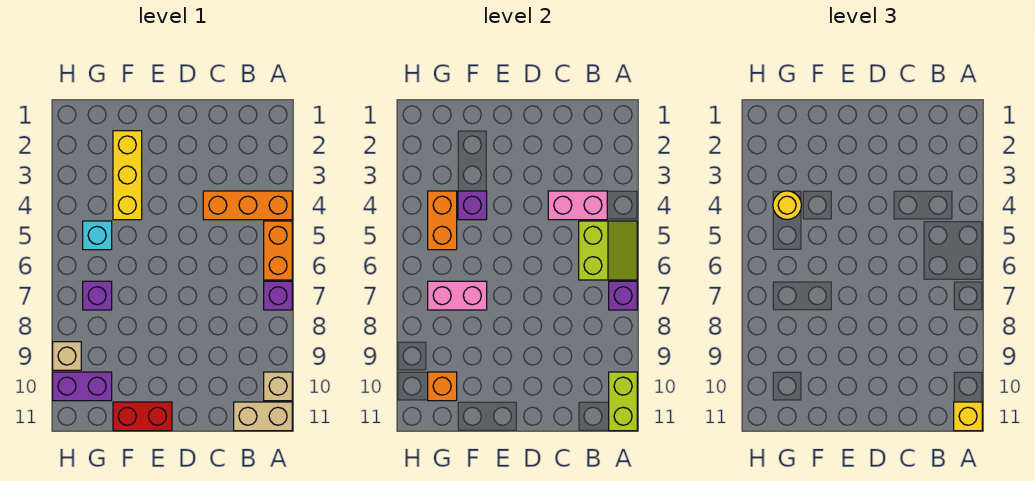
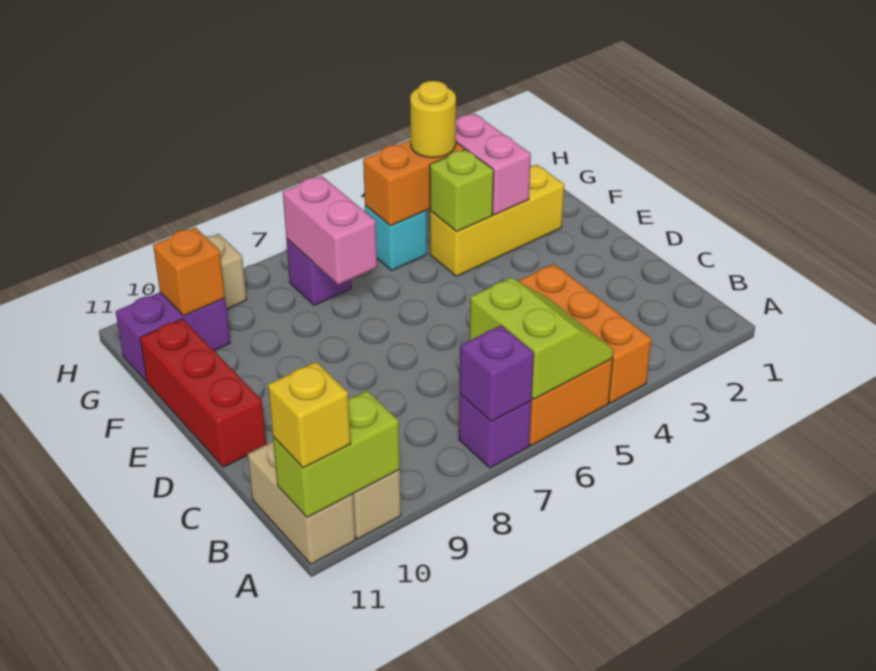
lime 2x2 slope [579,221,637,280] -> lime 2x2 slope turned to [470,278,613,399]
pink 1x2 brick [548,191,607,220] -> pink 1x2 brick moved to [456,114,531,215]
red 1x2 brick [113,402,172,431] -> red 1x3 brick [140,319,266,467]
purple 1x1 brick [458,191,487,220] -> lime 1x1 brick [430,149,494,232]
purple 1x2 brick [53,372,112,401] -> purple 1x2 brick turned to [116,292,230,381]

